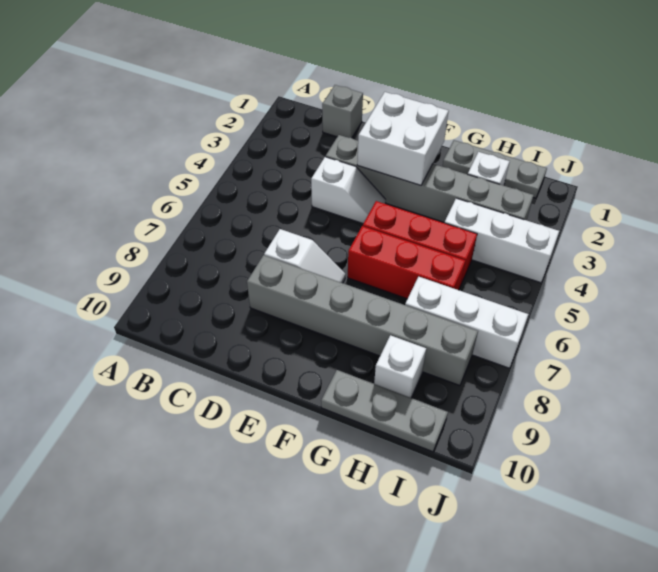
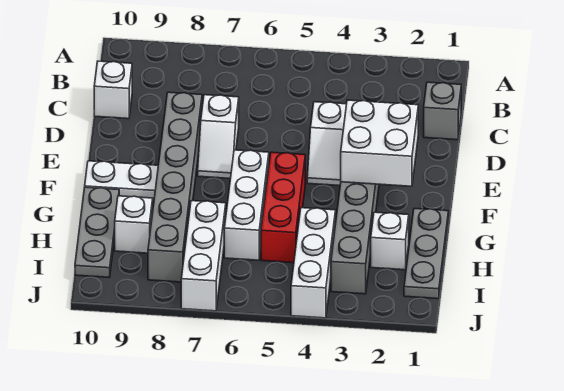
none -> white 1x1 brick [94,61,132,119]
red 1x3 brick [348,226,465,299] -> white 1x3 brick [224,150,269,260]
none -> white 1x2 plate [85,161,158,200]

